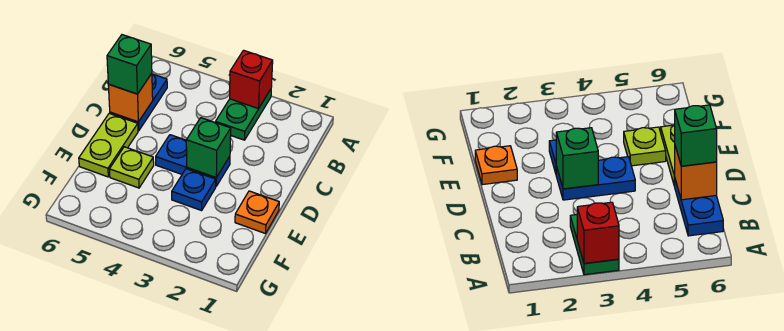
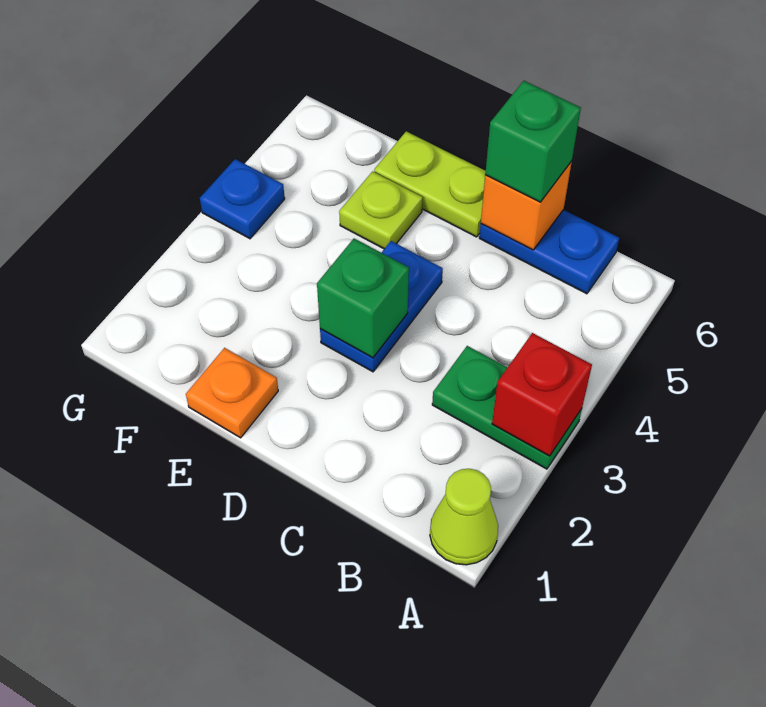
none -> lime 1x1 cone [430,469,498,565]
blue 1x1 plate [172,169,216,211] -> blue 1x1 plate moved to [200,159,285,239]

